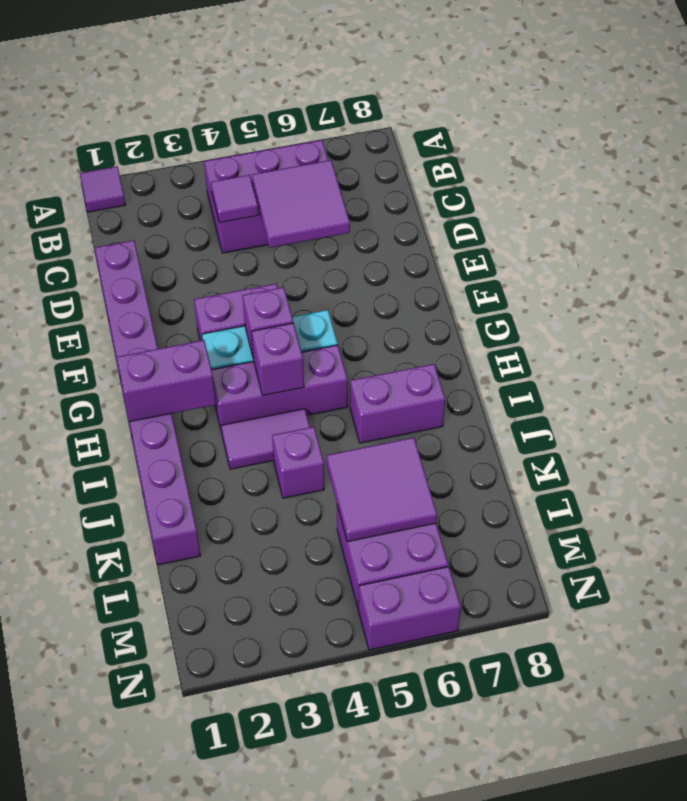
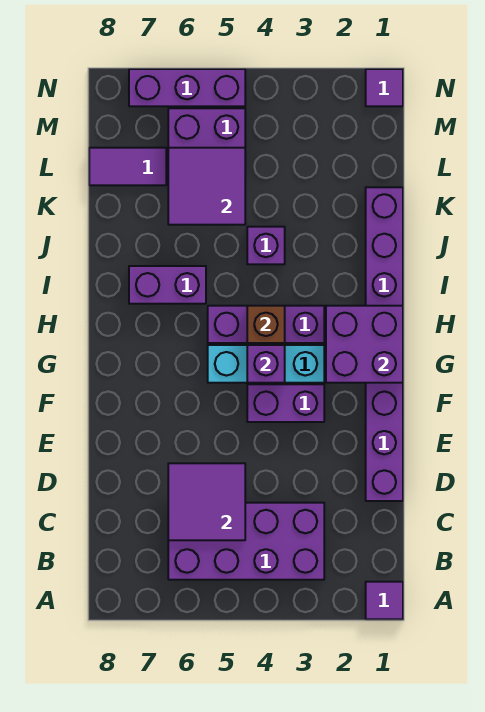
purple 2x3 brick [204,140,328,253] -> purple 2x4 brick [168,503,324,580]
purple 1x1 tile [211,175,259,223] -> purple 1x1 tile moved to [366,69,403,106]
purple 1x2 brick [116,340,216,422] -> purple 2x2 brick [326,306,403,383]
purple 1x1 brick [251,323,304,396] -> brown 1x1 brick [247,306,285,343]
purple 1x2 tile [221,409,310,469] -> purple 1x2 tile moved to [89,148,166,185]
purple 1x2 brick [358,566,461,650] -> purple 1x3 brick [129,69,245,106]

